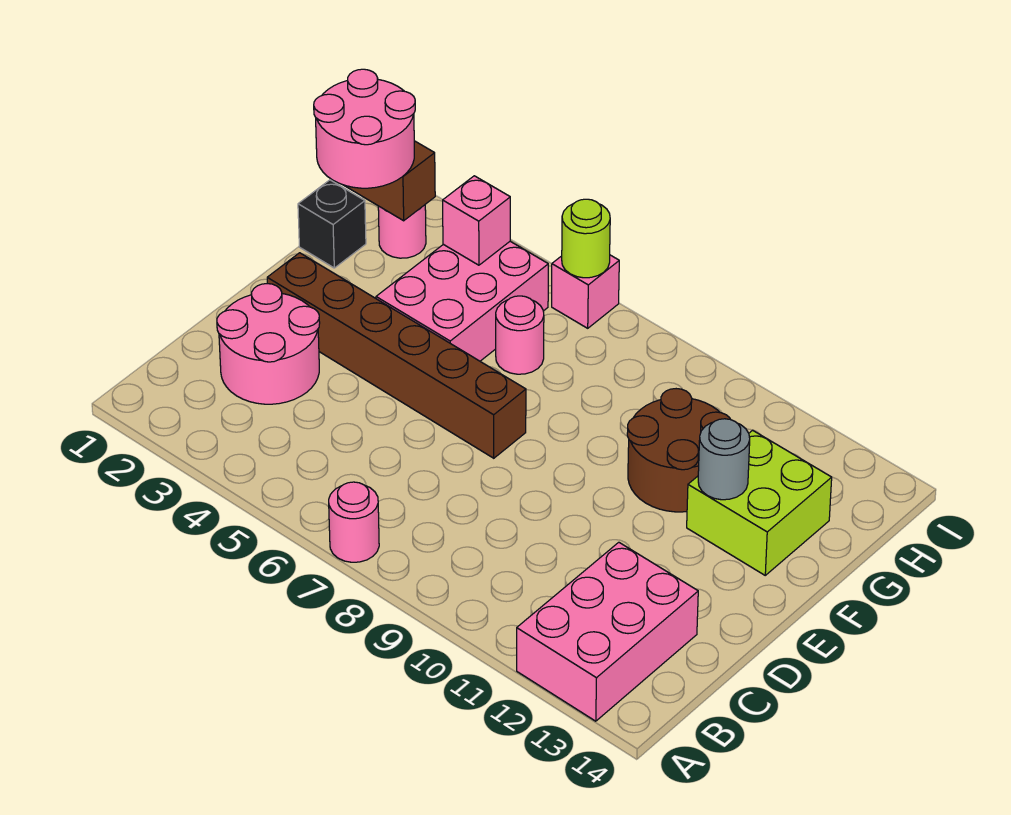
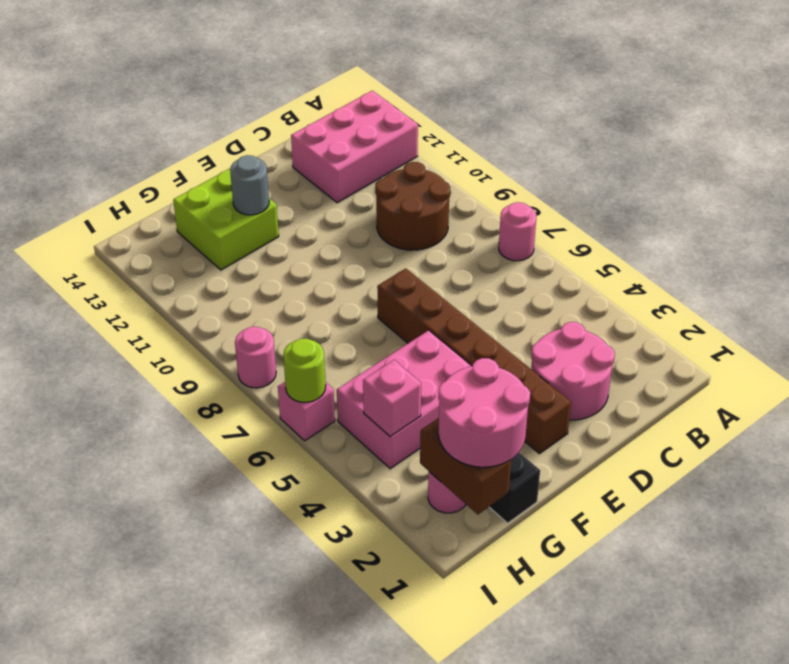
brown 2x2 round brick [627,389,730,512] -> brown 2x2 round brick moved to [375,162,450,250]
pink 1x1 round brick [496,296,544,374] -> pink 1x1 round brick moved to [235,327,276,388]

